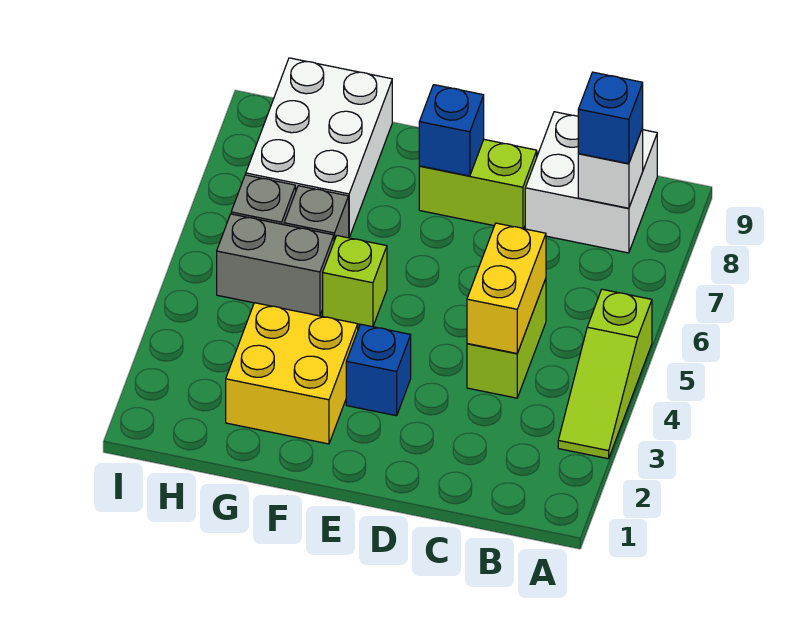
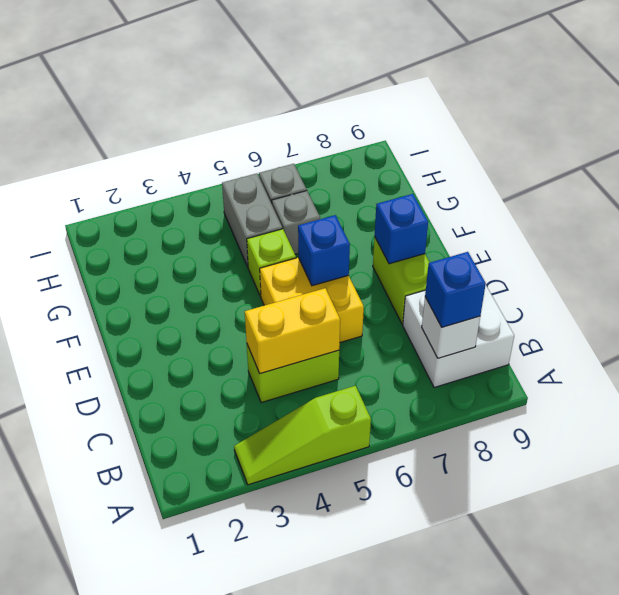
blue 1x1 brick [346,324,411,416] -> blue 1x1 brick moved to [298,215,350,286]
yellow 2x2 brick [226,303,358,444] -> yellow 2x2 brick moved to [260,258,364,342]
white 2x3 brick [246,58,392,237] -> none

